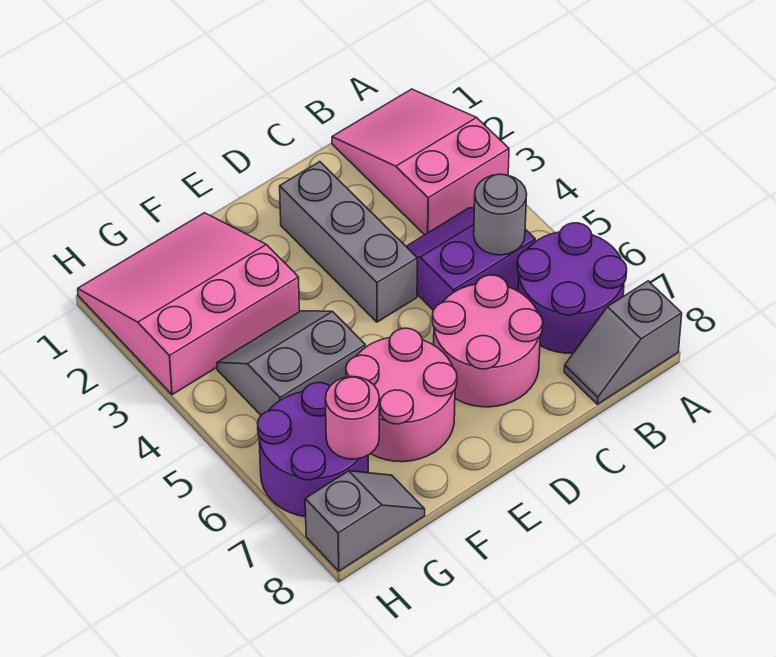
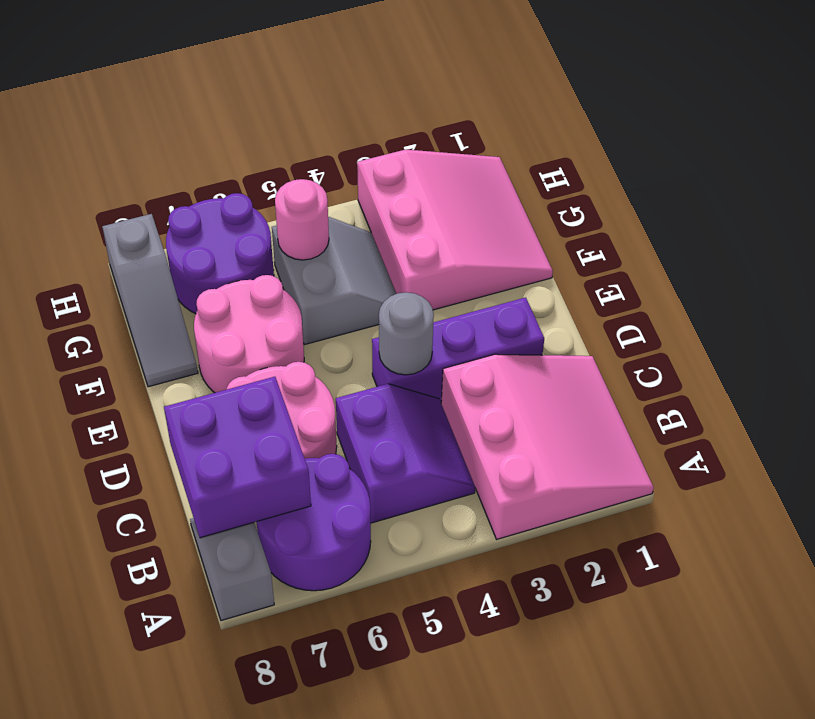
pink 2x3 slope [332,89,509,235] -> pink 3x3 slope [441,354,654,539]
grey 1x1 round brick [474,174,527,255] -> grey 1x1 round brick moved to [379,292,434,375]
none -> purple 2x2 brick [164,377,311,538]
grey 1x3 brick [280,162,417,322] -> purple 1x3 brick [372,298,544,402]
pink 1x1 round brick [326,376,379,459] -> pink 1x1 round brick moved to [275,179,329,260]
grey 1x2 slope [305,471,425,571] -> grey 1x3 slope [102,214,198,387]

